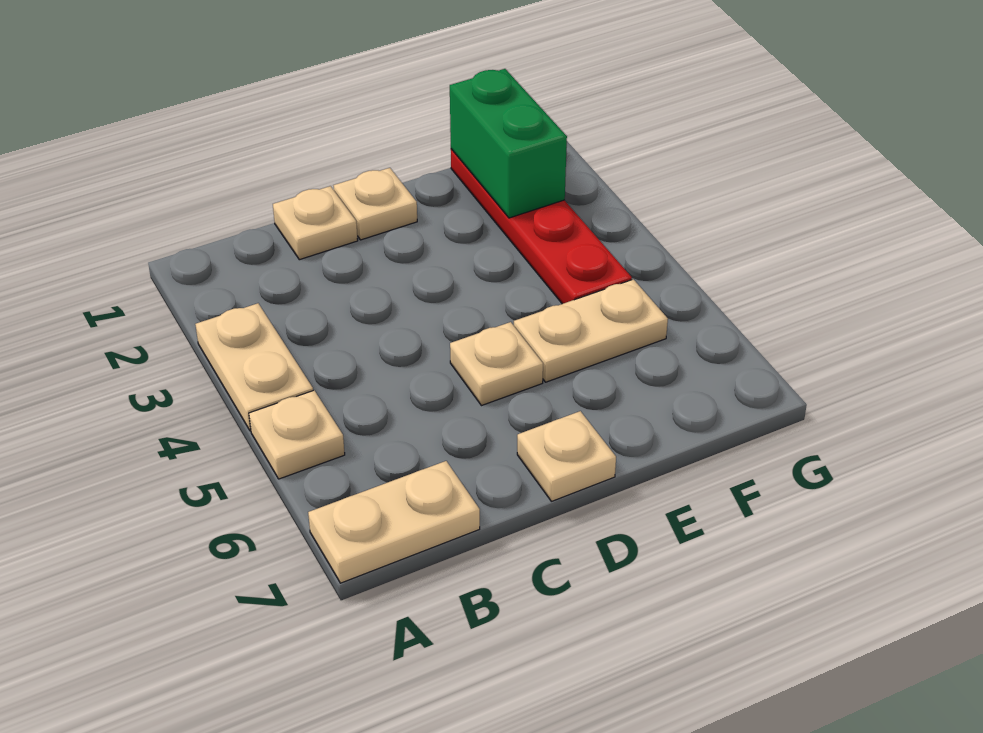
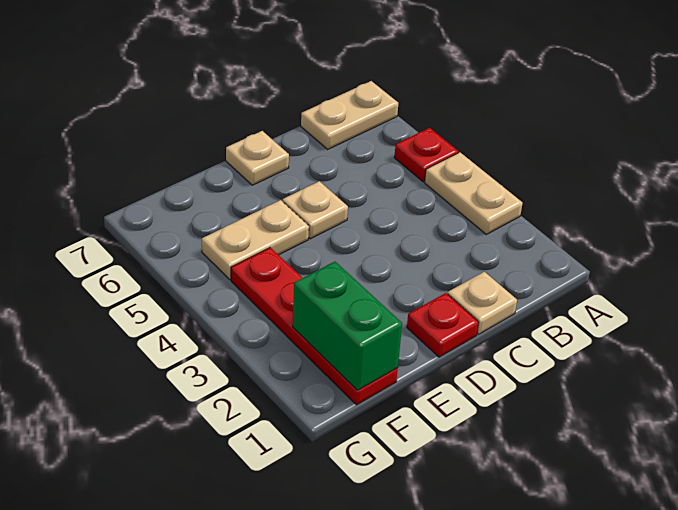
tan 1x1 plate [249,390,345,479] -> red 1x1 plate [394,128,459,182]
tan 1x1 plate [334,168,417,240] -> red 1x1 plate [407,293,479,357]

